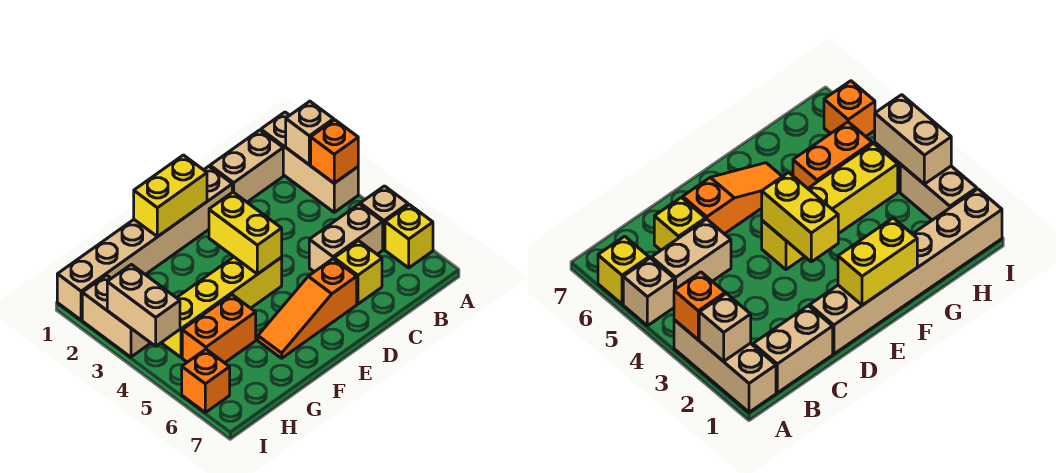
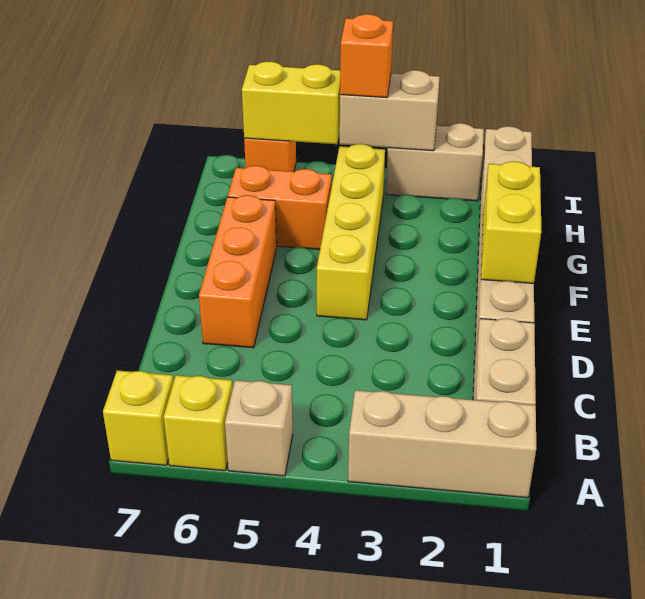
tan 1x1 brick [286,101,334,165] -> none
orange 1x1 brick [311,120,358,183] -> orange 1x1 brick moved to [340,14,393,98]
tan 1x2 brick [309,204,383,272] -> none
yellow 1x1 brick [334,241,382,304] -> yellow 1x1 brick moved to [103,370,173,465]
orange 1x3 slope [258,259,357,358] -> orange 1x3 brick [199,195,277,348]
yellow 1x2 brick [209,192,282,274] -> yellow 1x2 brick moved to [242,62,340,144]
orange 1x2 brick [182,295,256,363] -> orange 1x2 brick turned to [228,166,332,249]

